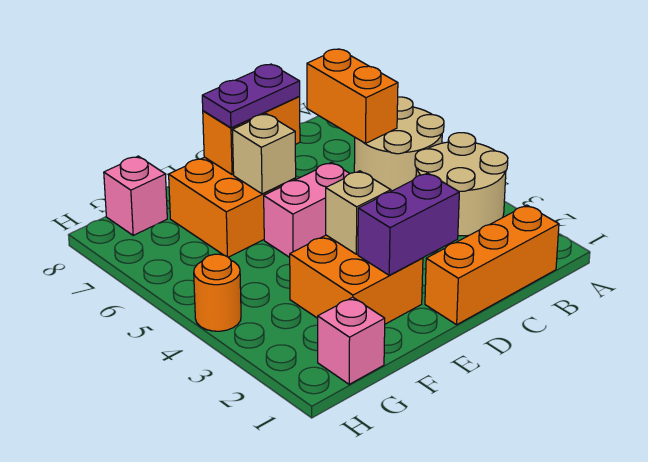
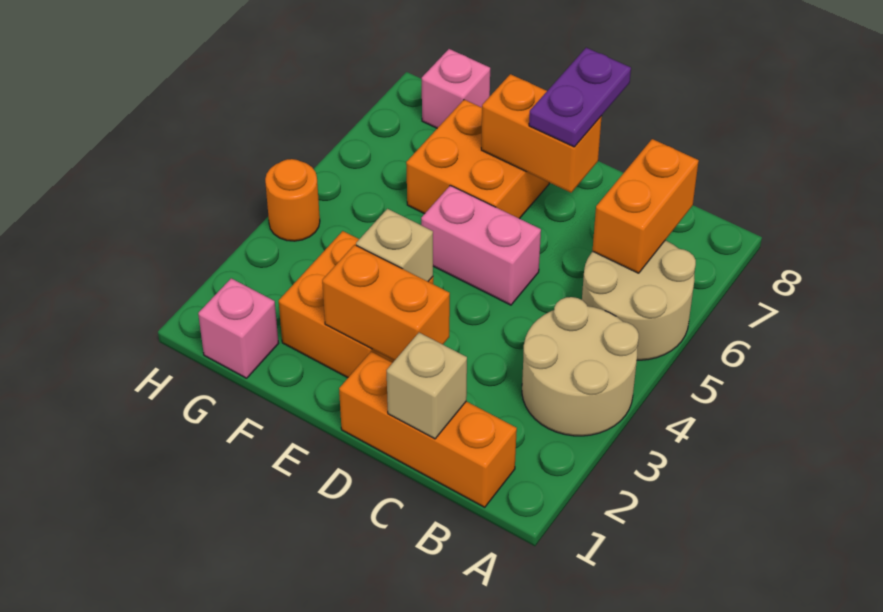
purple 1x2 brick [358,173,459,275] -> orange 1x2 brick [322,245,450,361]
purple 1x2 plate [202,64,300,128] -> purple 1x2 plate turned to [529,48,631,147]
tan 1x1 brick [232,114,296,194] -> tan 1x1 brick moved to [387,333,467,439]

